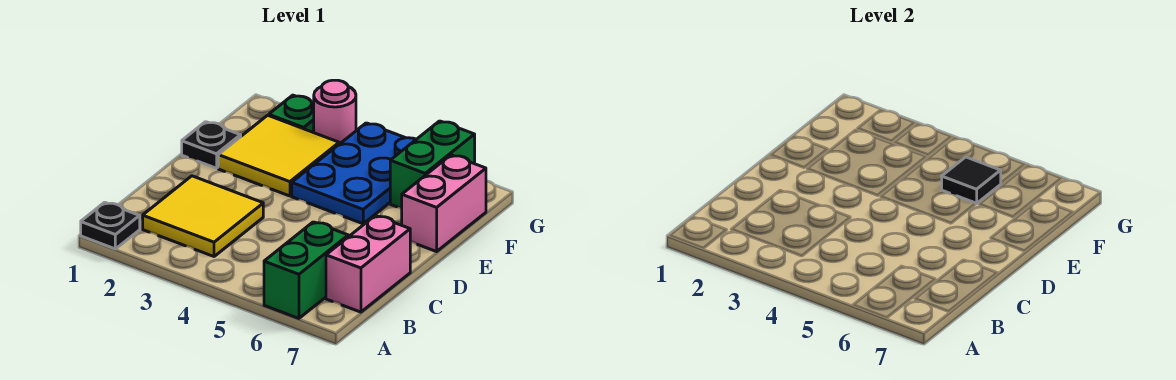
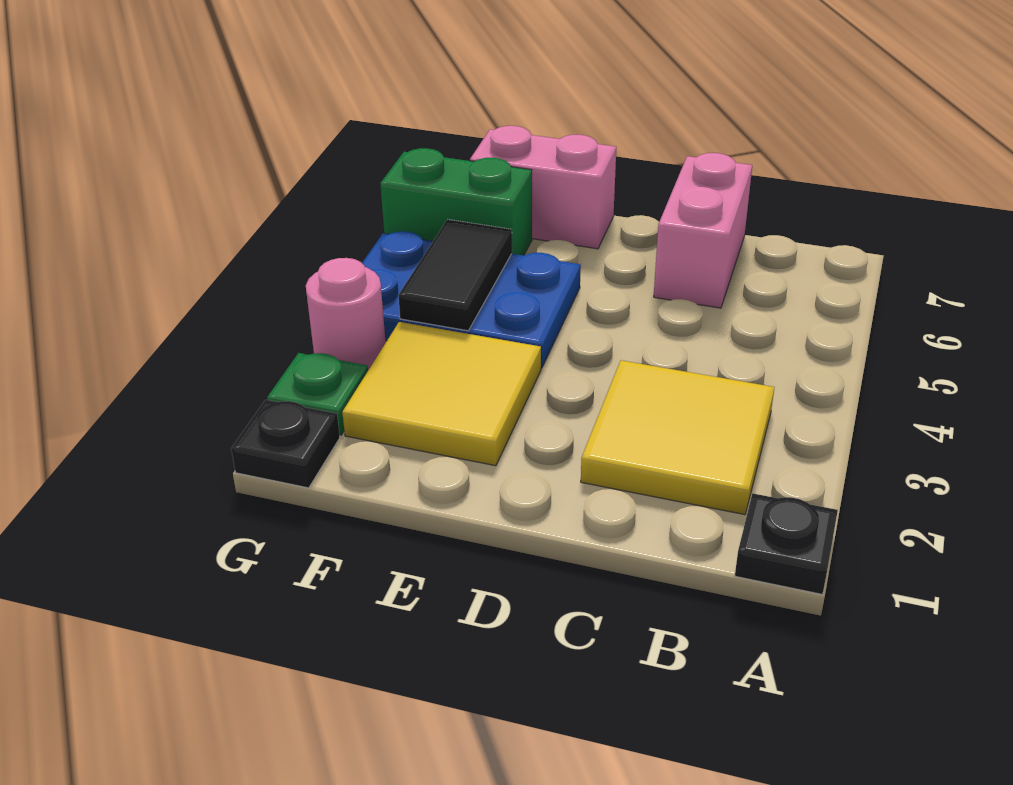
green 1x2 brick [264,222,348,318] -> none
pink 1x2 brick [326,216,410,312] -> pink 1x2 brick turned to [654,153,752,308]
black 1x1 plate [182,122,241,168] -> black 1x1 plate moved to [231,400,340,488]
black 1x1 tile [942,157,1001,204] -> black 1x2 tile [398,220,512,331]

